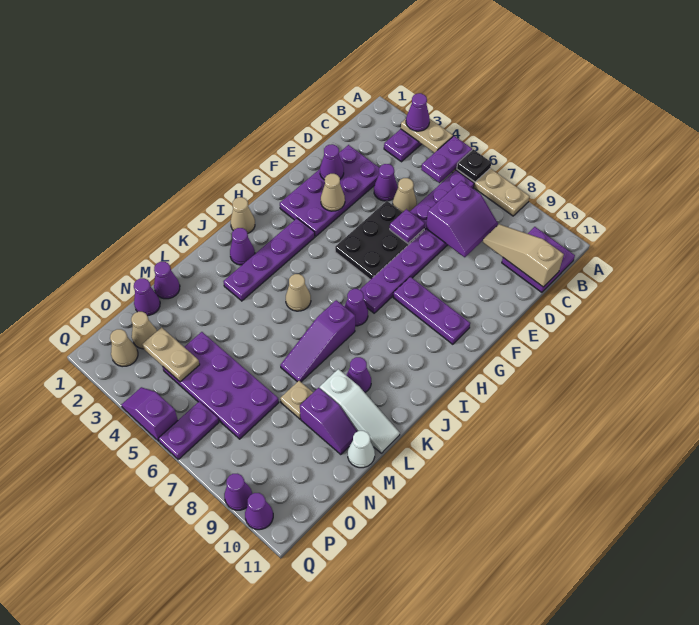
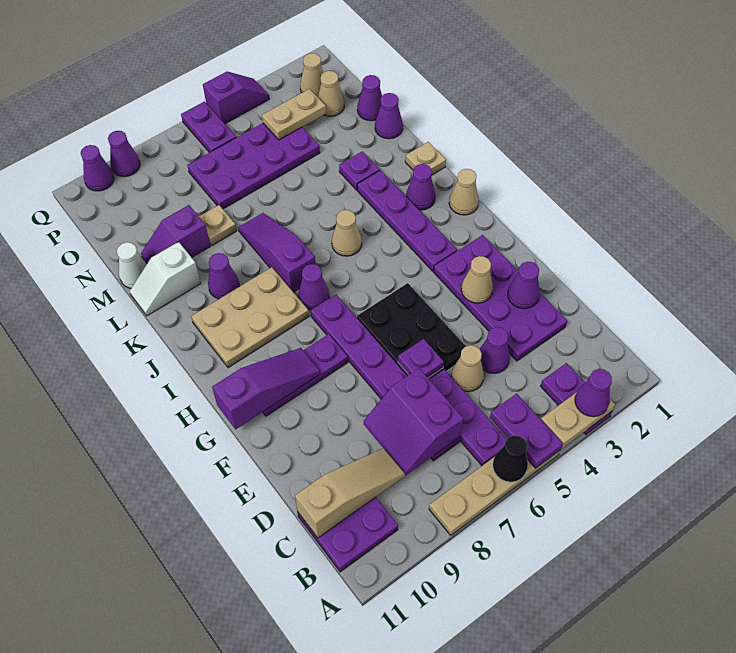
black 1x1 plate [457,149,491,182] -> black 1x1 cone [493,436,528,482]
none -> purple 1x3 slope [212,348,320,429]
none -> tan 2x3 plate [191,267,309,368]
none -> tan 1x1 plate [405,142,446,175]
none -> purple 1x1 plate [339,151,380,190]
white 1x3 slope [320,369,400,453] -> white 1x2 slope [130,242,201,316]

